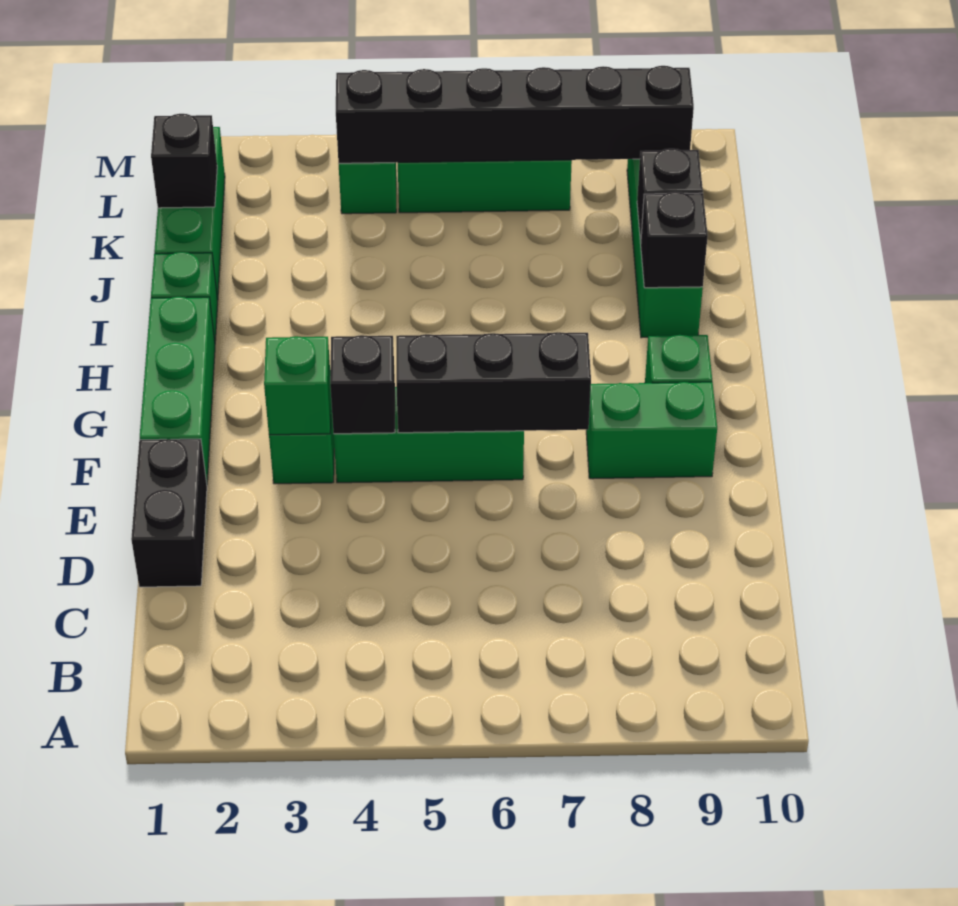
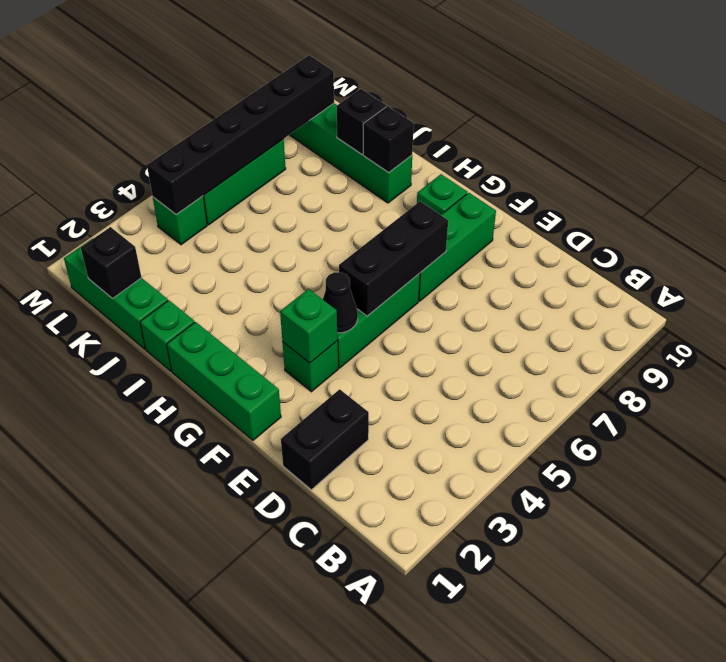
black 1x2 brick [131,439,207,587] -> black 1x2 brick turned to [281,389,369,490]
black 1x1 brick [330,335,395,434] -> black 1x1 cone [323,272,358,333]
green 1x2 brick [586,382,717,479] -> green 1x3 brick [419,193,496,301]

